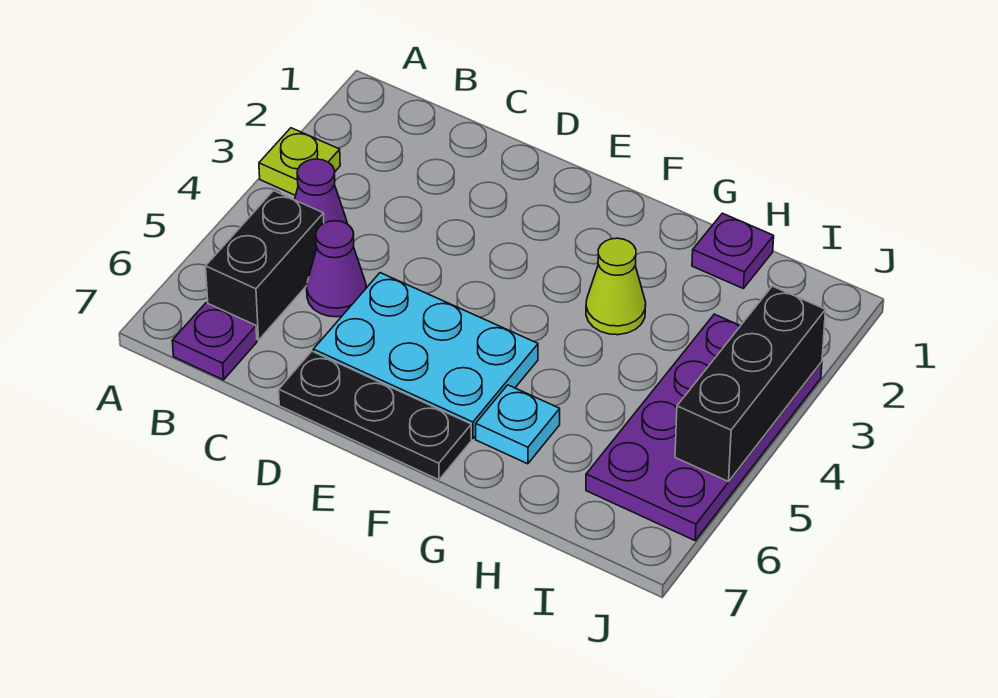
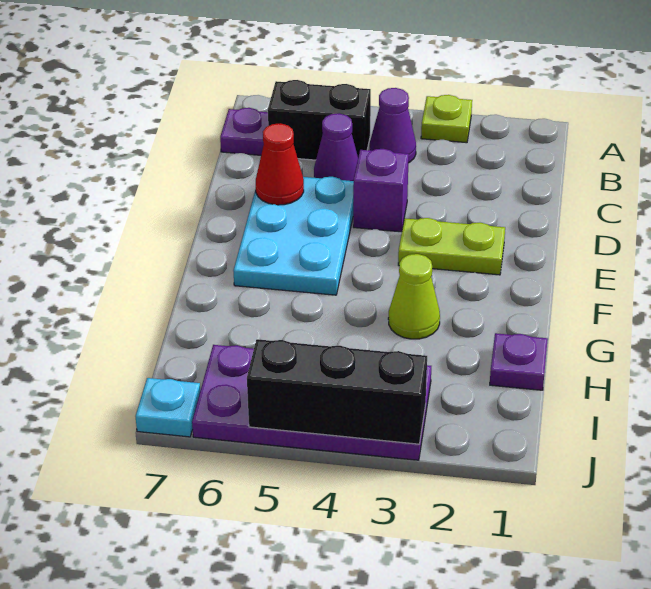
none -> purple 1x1 brick [353,149,409,232]
none -> red 1x1 cone [256,123,304,205]
black 1x3 plate [279,351,471,480] -> none
none -> lime 1x2 plate [398,218,505,275]
cyan 1x1 plate [476,385,560,464] -> cyan 1x1 plate moved to [135,378,200,437]

